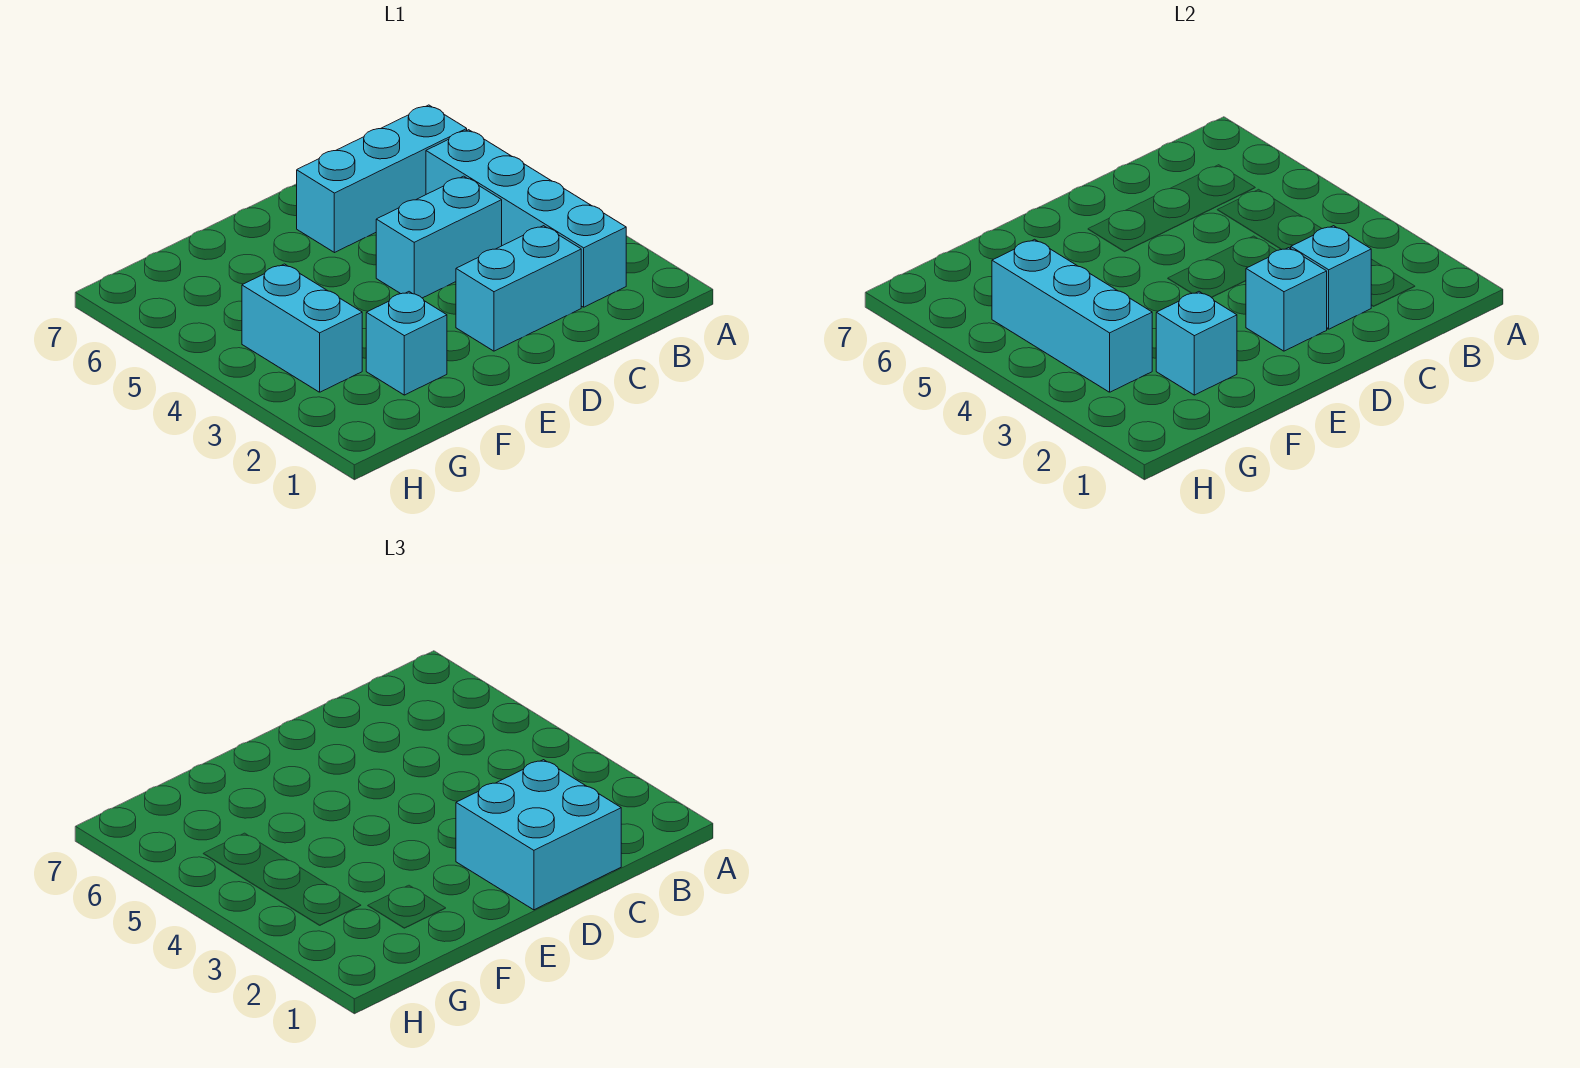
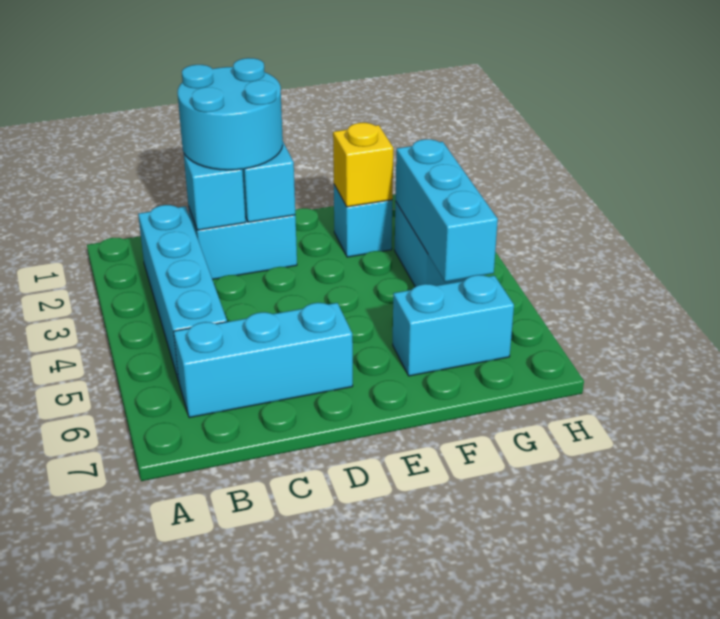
cyan 2x2 brick [456,760,621,910] -> cyan 2x2 round brick [177,58,283,170]
cyan 1x2 brick [376,176,502,298] -> cyan 1x2 brick moved to [393,275,514,376]
cyan 1x1 brick [1156,292,1237,395] -> yellow 1x1 brick [333,123,393,207]

